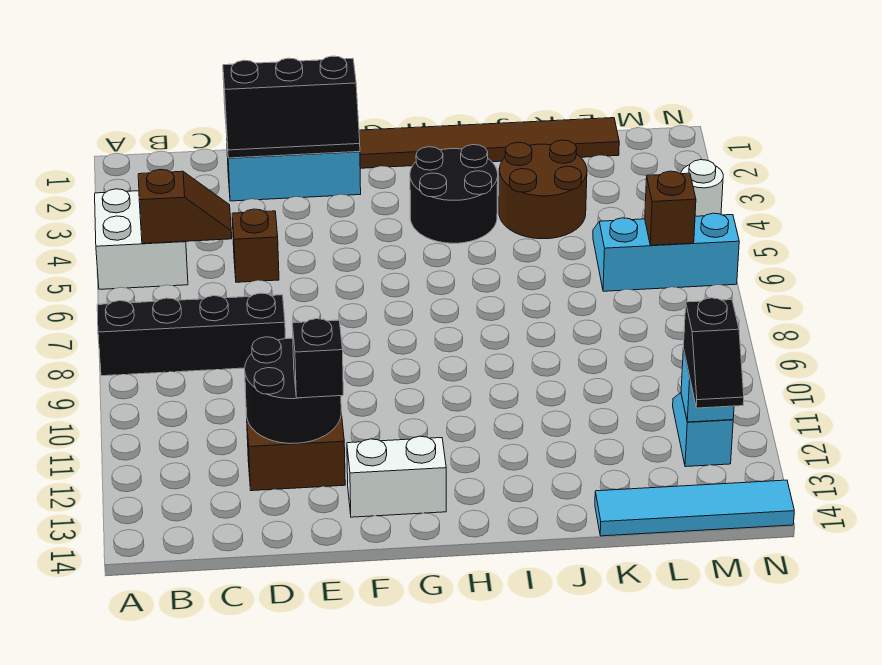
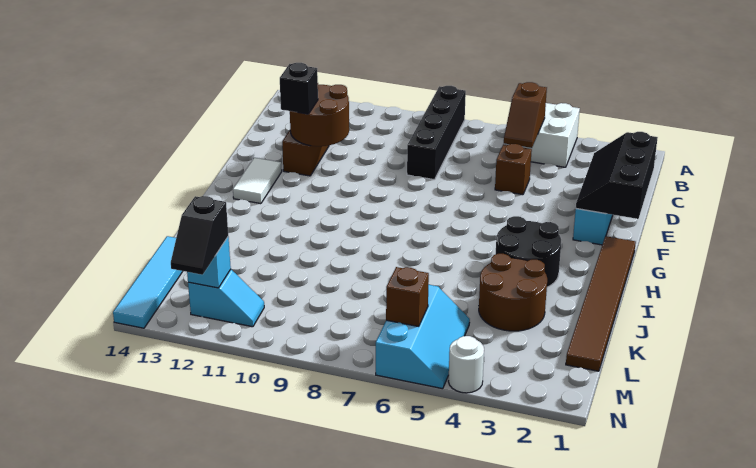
black 2x2 round brick [245,337,341,444] -> brown 2x2 round brick [290,85,349,146]
white 1x2 brick [347,436,446,517] -> white 1x2 tile [233,158,282,204]
black 1x2 slope [683,298,744,408] -> black 1x2 slope turned to [171,196,228,275]

